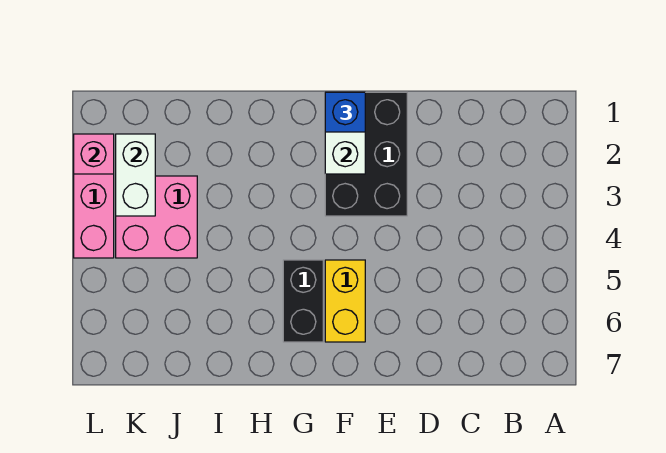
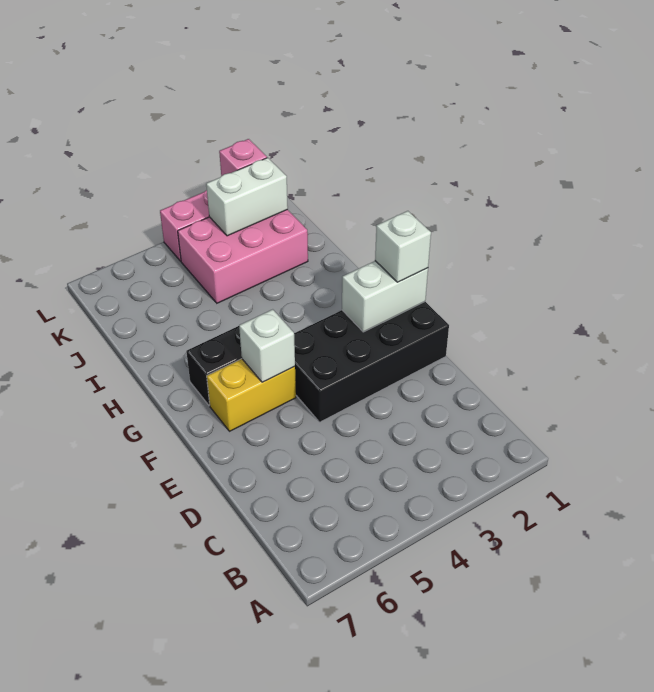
black 2x3 brick [325,92,407,216] -> black 2x4 brick [294,302,449,422]
blue 1x1 brick [325,92,365,132] -> white 1x1 brick [375,211,431,282]
none -> white 1x1 brick [239,309,295,382]
pink 2x2 brick [116,176,197,258] -> pink 2x3 brick [178,210,308,303]

